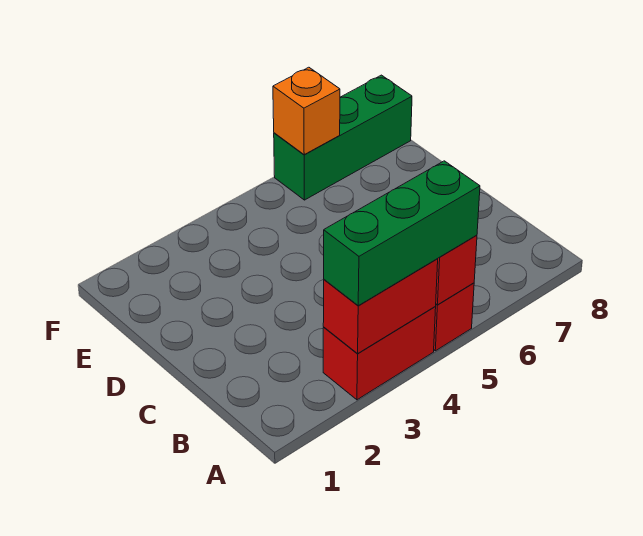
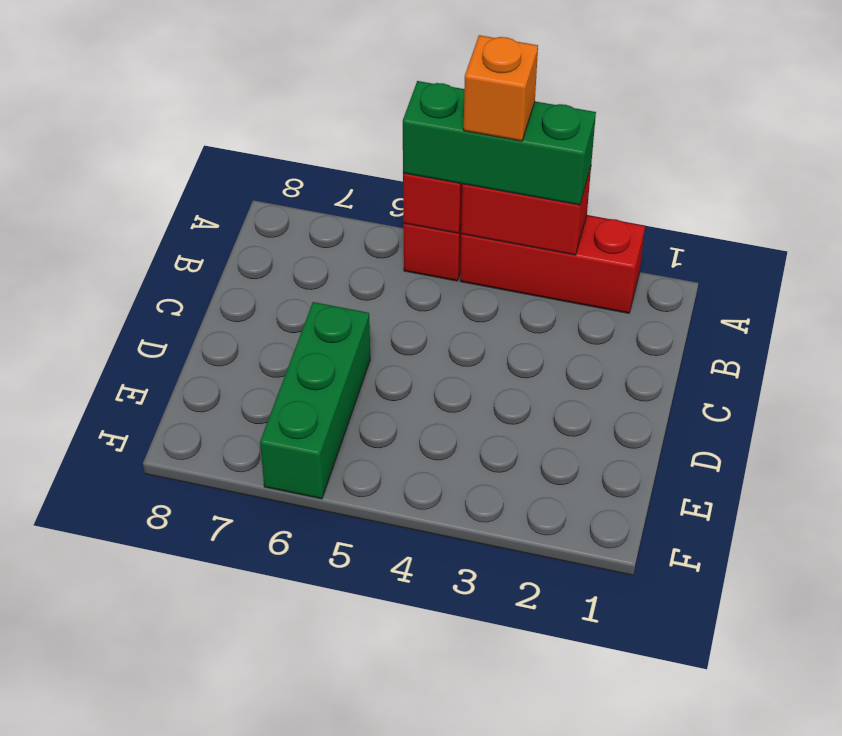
red 1x2 brick [323,307,436,400] -> red 1x3 brick [460,215,645,313]
green 1x3 brick [274,75,412,200] -> green 1x3 brick turned to [260,302,370,499]
orange 1x1 brick [273,67,340,155] -> orange 1x1 brick moved to [464,35,538,141]

